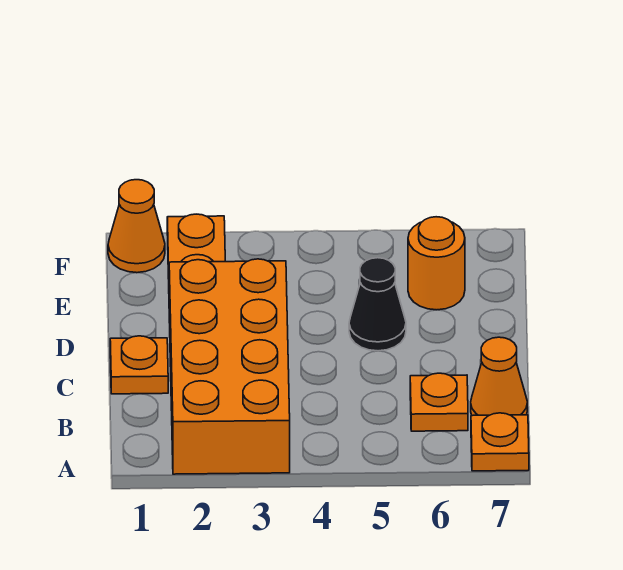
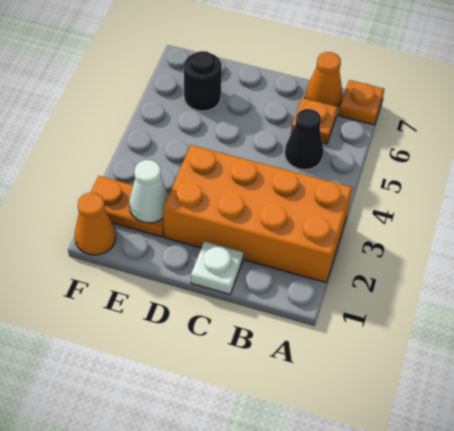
orange 1x1 plate [110,336,168,394] -> white 1x1 plate [191,241,243,294]
black 1x1 cone [349,258,406,351] -> black 1x1 cone moved to [285,109,323,170]
none -> white 1x1 cone [129,160,168,223]
orange 1x1 round brick [408,217,465,310] -> black 1x1 round brick [184,51,222,111]

